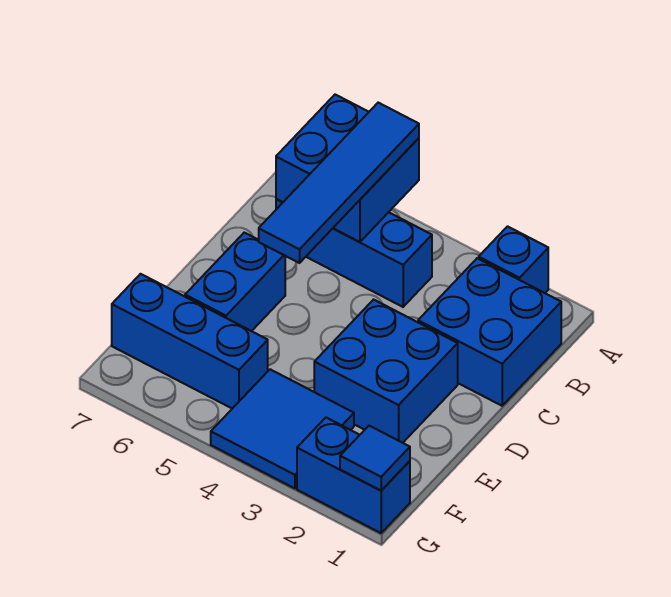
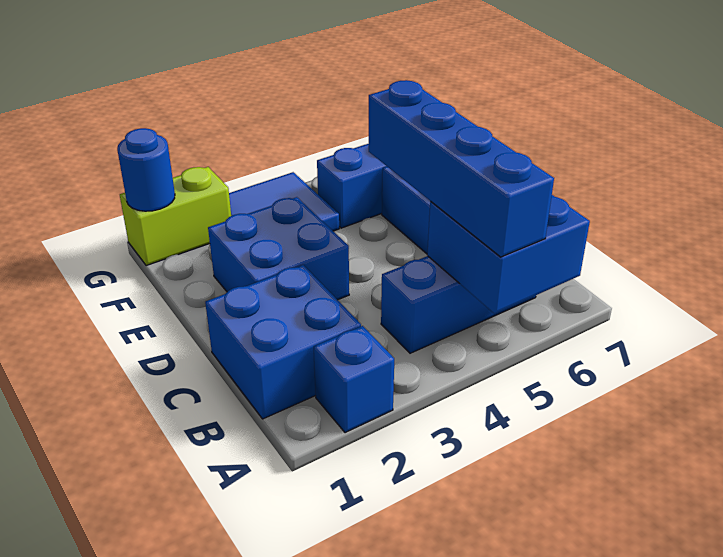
blue 1x4 tile [259,103,419,263] -> blue 1x4 brick [369,80,554,257]
blue 1x2 brick [297,418,410,533] -> lime 1x2 brick [120,167,231,266]
blue 1x1 tile [340,426,410,491] -> blue 1x1 round brick [117,128,175,211]

